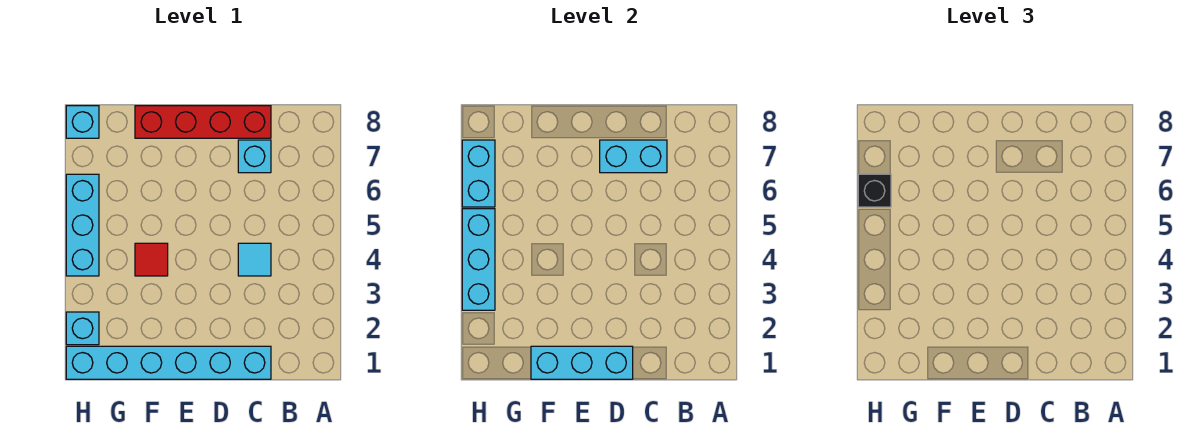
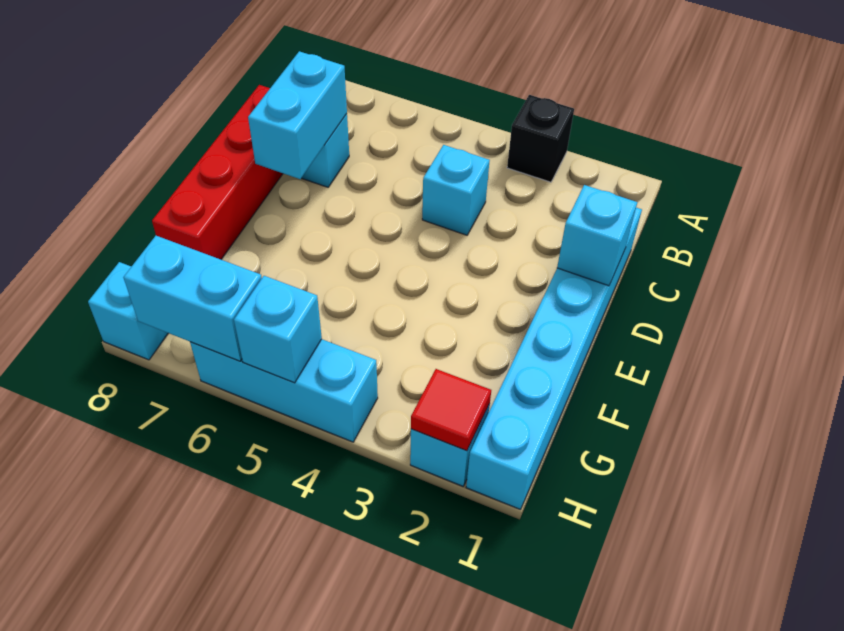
cyan 1x1 tile [238,243,271,276] -> cyan 1x1 brick [422,145,490,235]
cyan 1x3 brick [531,346,633,379] -> cyan 1x1 brick [557,185,637,286]
red 1x1 tile [135,243,168,276] -> red 1x1 tile moved to [411,369,491,451]
cyan 1x3 brick [462,209,495,310] -> cyan 1x1 brick [234,276,322,383]
black 1x1 brick [858,174,891,207] -> black 1x1 brick moved to [507,95,574,182]

